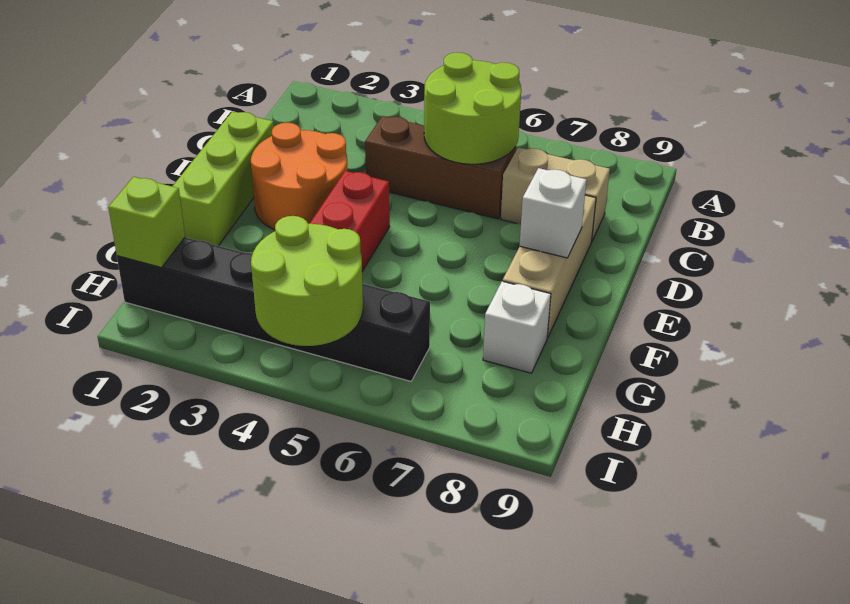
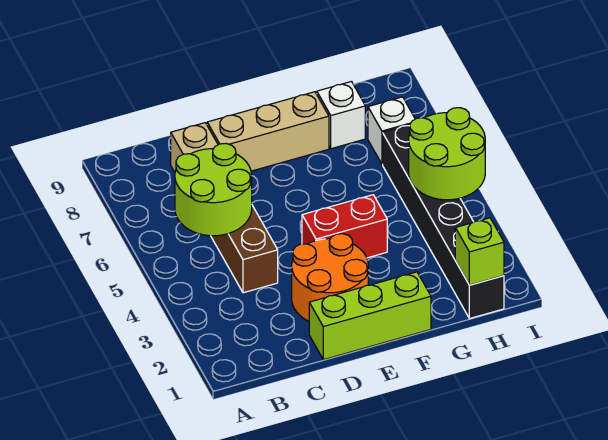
white 1x1 brick [520,168,587,258] -> white 1x1 brick moved to [368,97,415,164]

